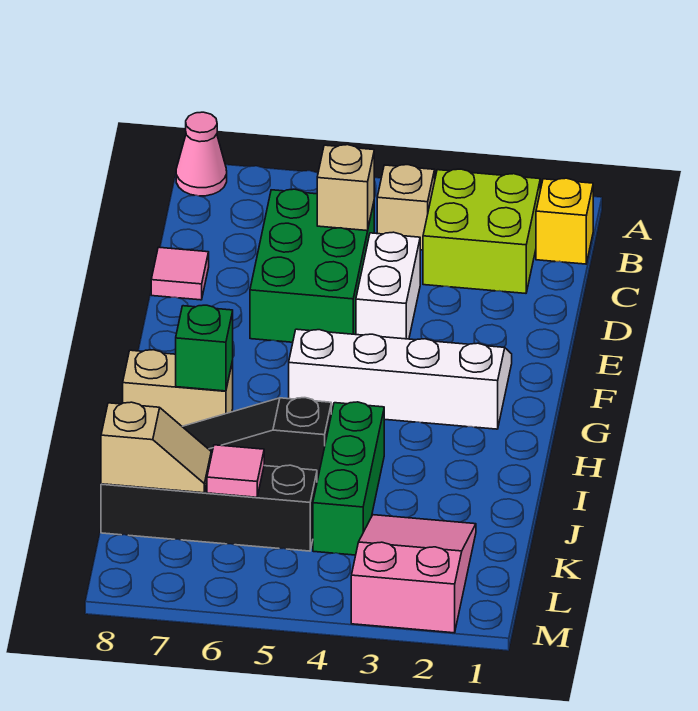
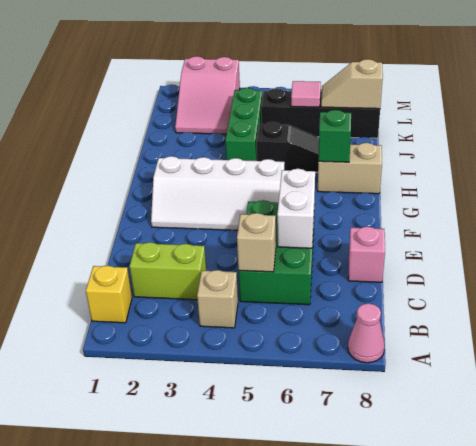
lime 2x2 brick [423,169,540,293] -> lime 1x2 brick [129,242,206,300]
white 1x2 brick [356,232,420,339] -> white 1x2 brick moved to [277,169,315,248]
pink 1x1 tile [151,247,209,300] -> pink 1x1 brick [348,227,385,282]

